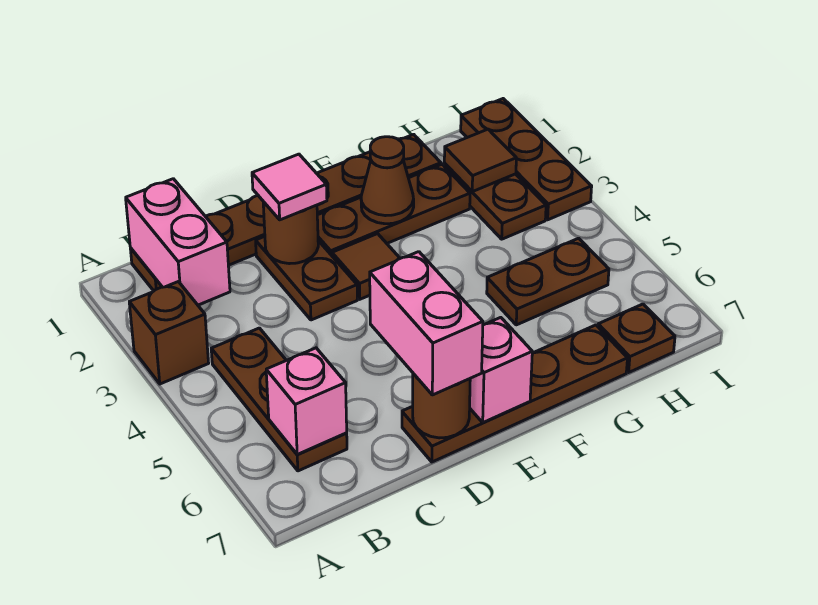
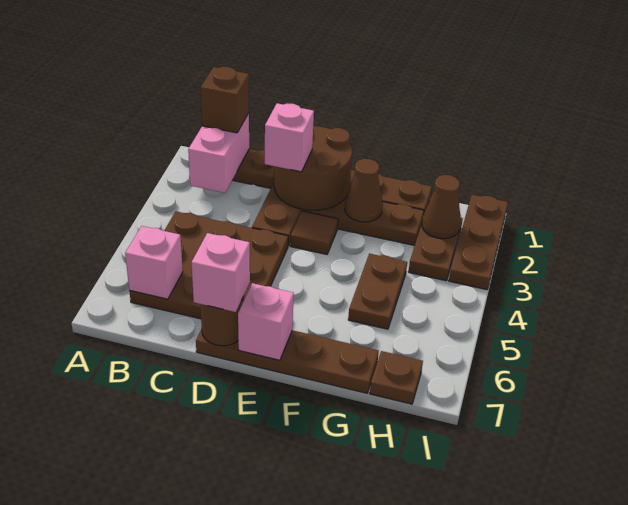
brown 1x1 brick [129,282,208,384] -> brown 1x1 brick moved to [200,67,249,133]
brown 1x3 plate [211,328,347,471] -> brown 3x3 plate [129,212,288,319]
brown 1x1 round brick [263,202,318,264] -> brown 2x2 round brick [274,126,352,210]
pink 1x1 tile [252,154,327,220] -> pink 1x1 brick [265,103,314,172]
pink 1x2 brick [370,252,483,395] -> pink 1x1 brick [191,233,250,312]
brown 1x2 plate [487,238,609,325] -> brown 1x2 plate turned to [348,253,407,329]
brown 1x1 tile [444,129,516,192] -> brown 1x1 cone [422,175,461,239]

